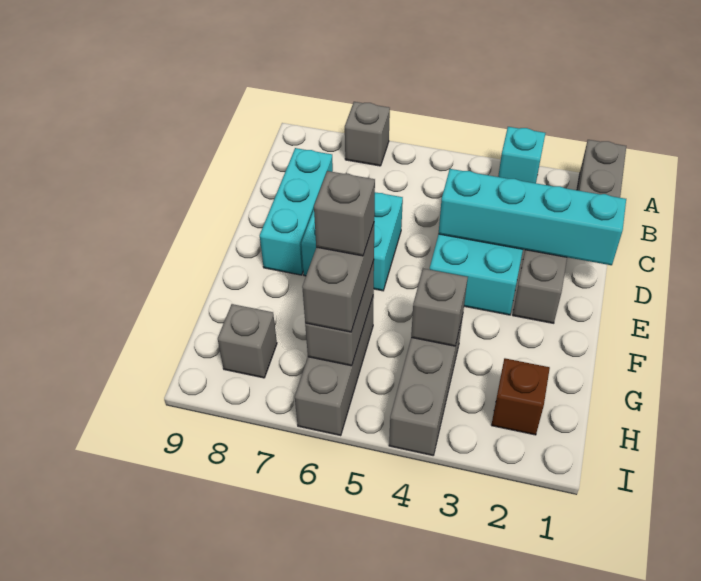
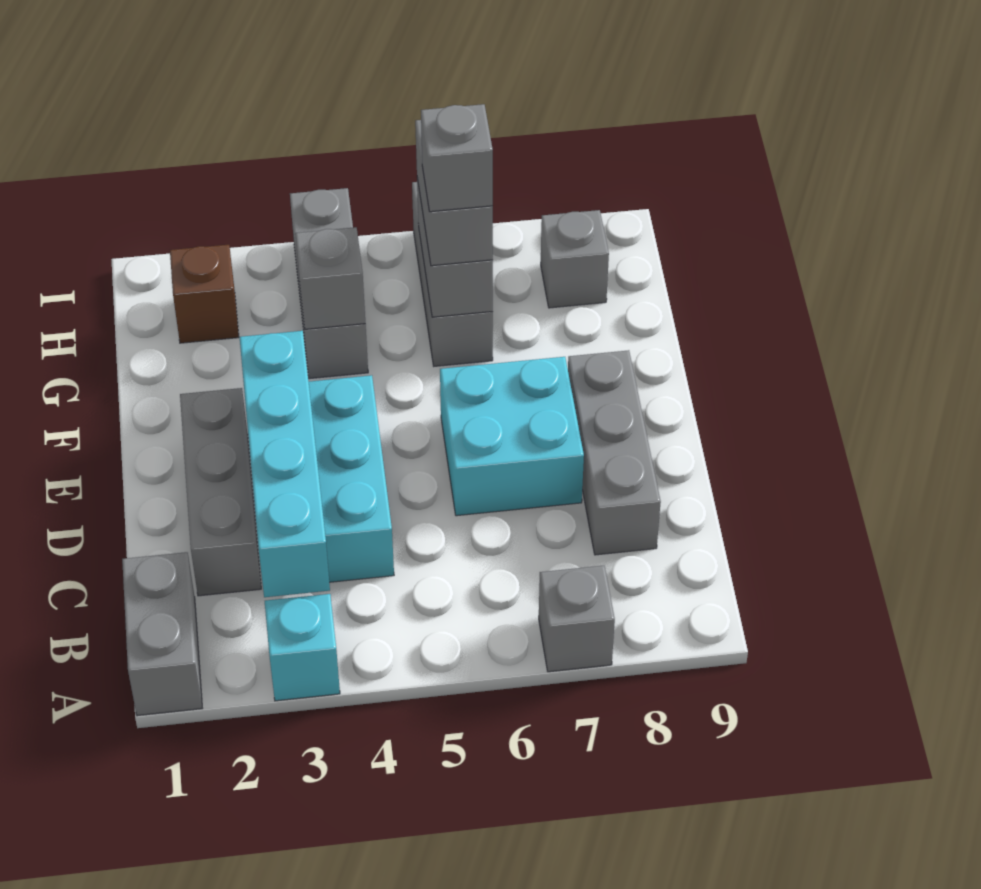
cyan 1x3 brick [260,148,333,275] -> grey 1x3 brick [568,350,661,555]
cyan 1x4 brick [439,169,626,265] -> cyan 1x4 brick turned to [240,331,330,597]

